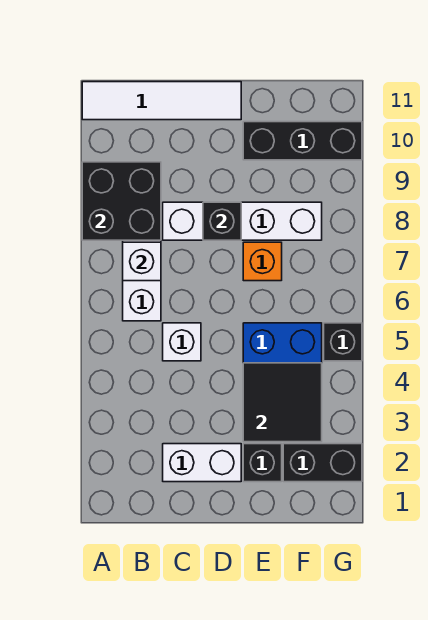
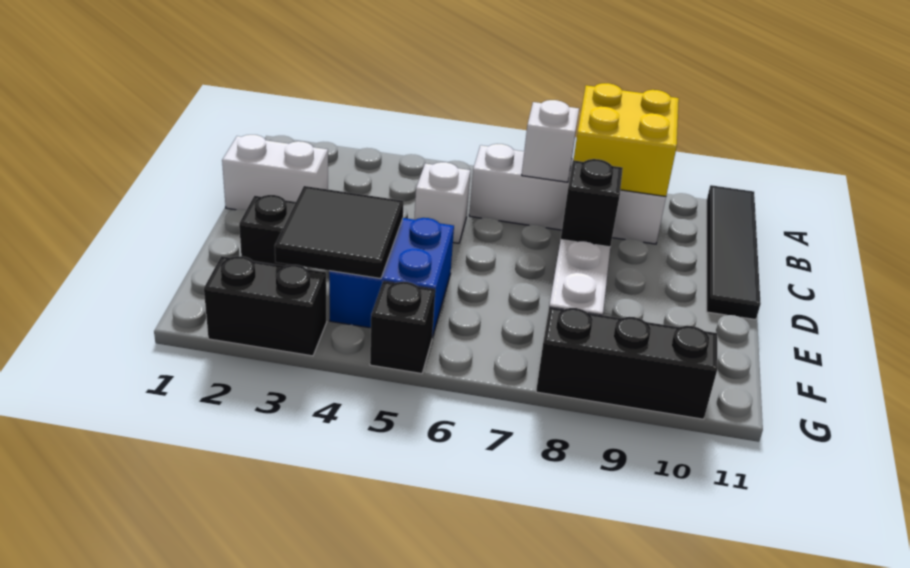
black 2x2 brick [82,162,161,240] -> yellow 2x2 brick [574,83,679,196]
white 1x4 tile [82,82,241,120] -> black 1x4 tile [707,185,761,320]
white 1x2 brick [163,444,241,482] -> white 1x2 brick turned to [222,135,328,210]
orange 1x1 brick [243,242,282,281] -> none
black 1x3 brick [243,122,362,160] -> black 1x3 brick turned to [536,307,717,419]
black 1x2 brick [283,444,362,482] -> black 1x2 brick turned to [204,256,327,356]

